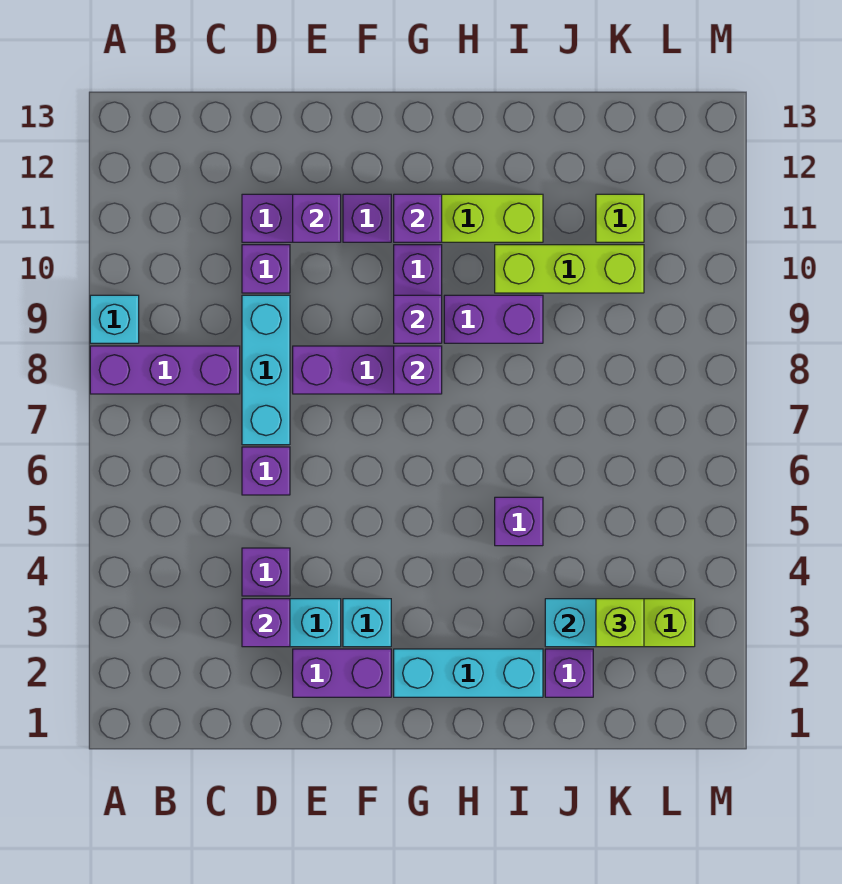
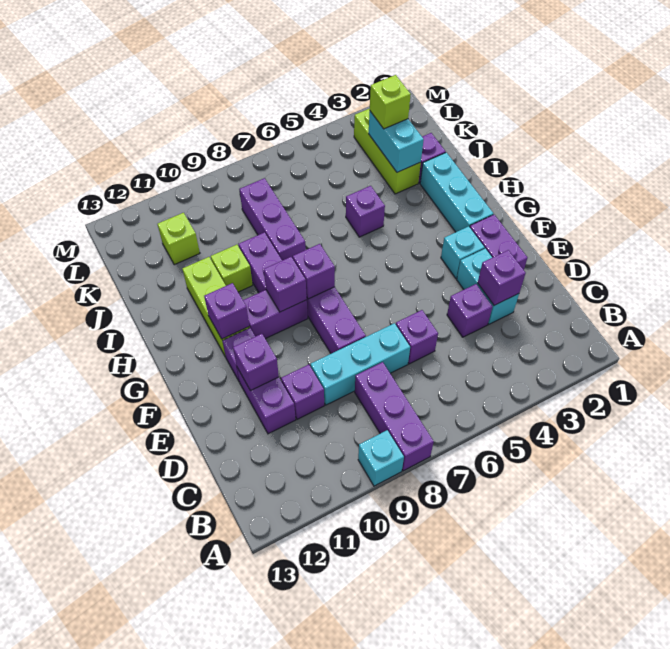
none -> purple 1x3 brick [239,178,306,260]
lime 1x3 brick [495,245,644,293] -> lime 1x1 brick [211,245,253,292]

